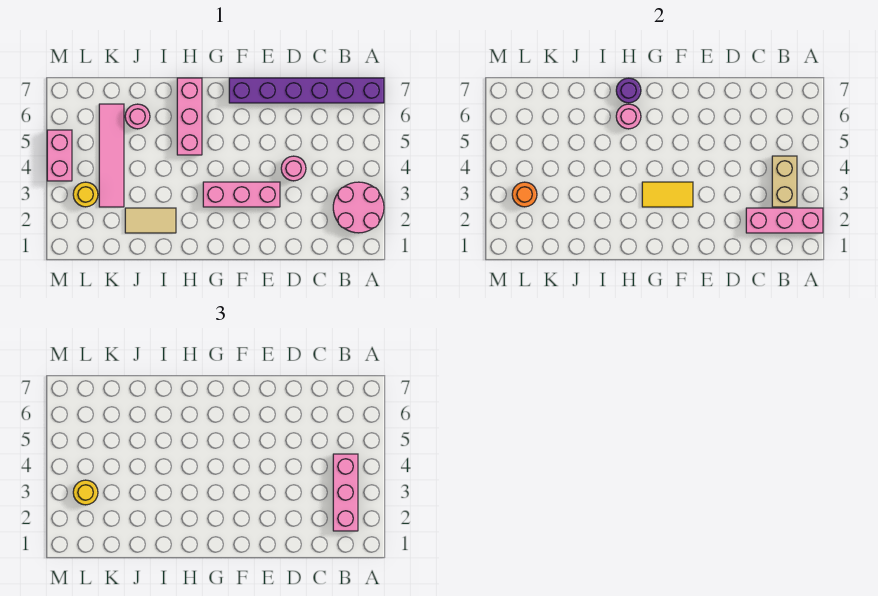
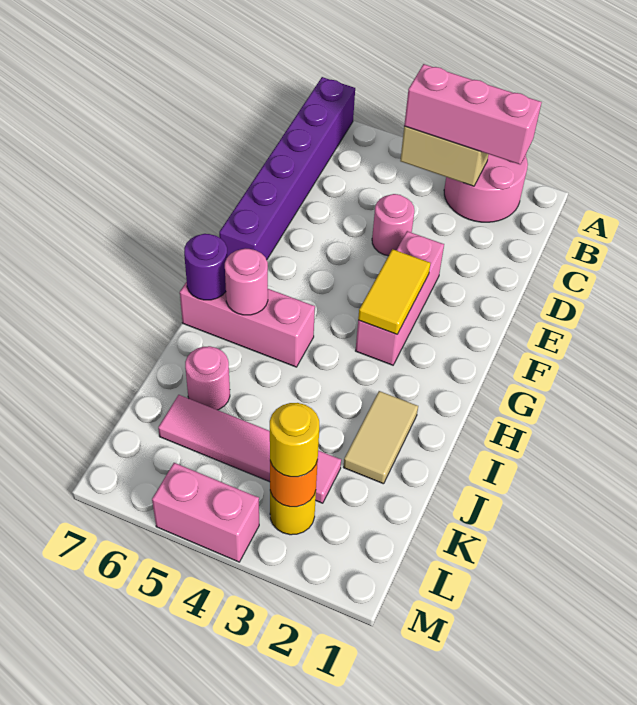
pink 1x3 brick [746,208,823,233] -> none

